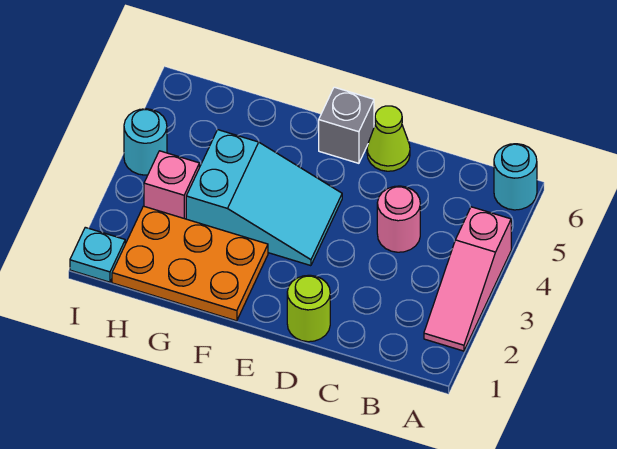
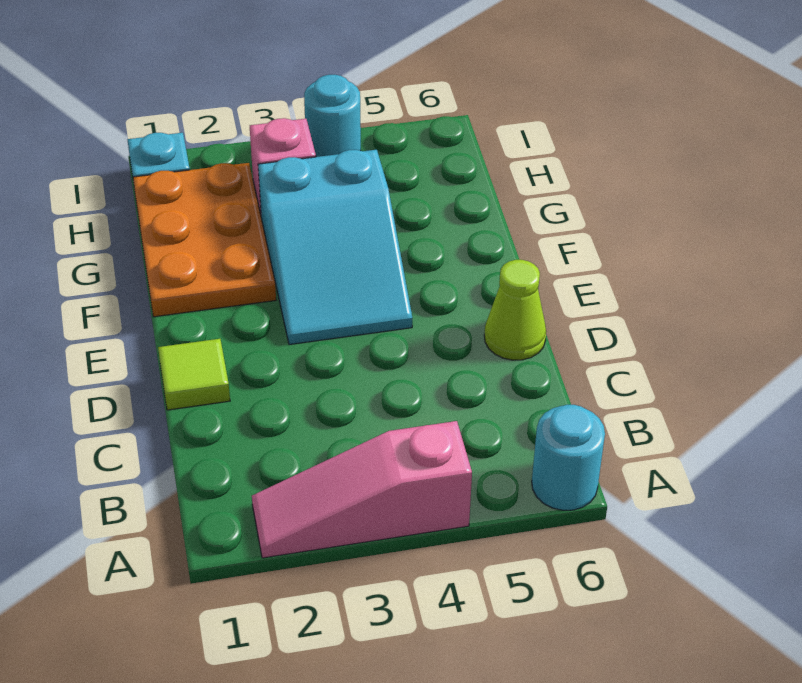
pink 1x1 round brick [377,186,420,252] -> none
lime 1x1 round brick [287,275,330,342] -> lime 1x1 tile [158,339,230,410]
grey 1x1 brick [319,87,374,163] -> none

